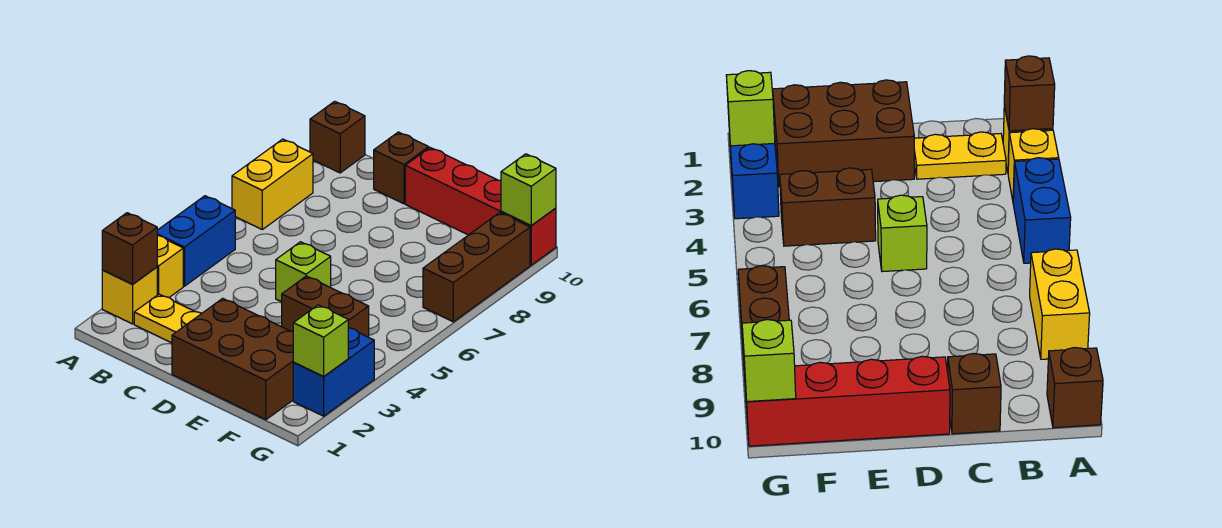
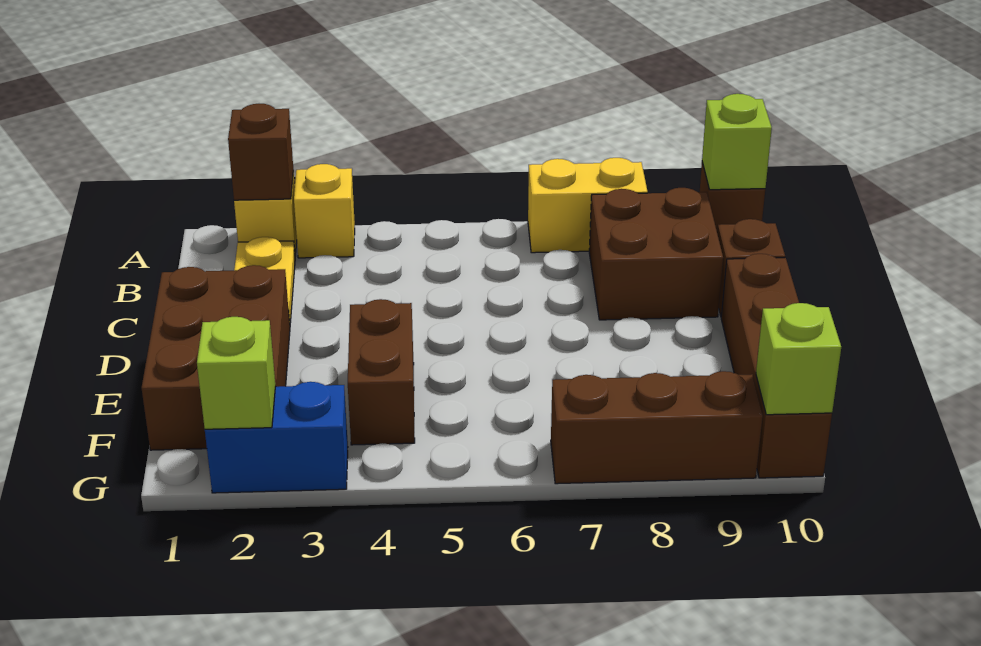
blue 1x2 brick [157,196,235,286] -> none
none -> brown 2x2 brick [589,188,723,320]
lime 1x1 brick [276,242,331,302] -> lime 1x1 brick moved to [702,94,772,190]
red 1x4 brick [405,148,556,265] -> brown 1x4 brick [721,254,832,478]

